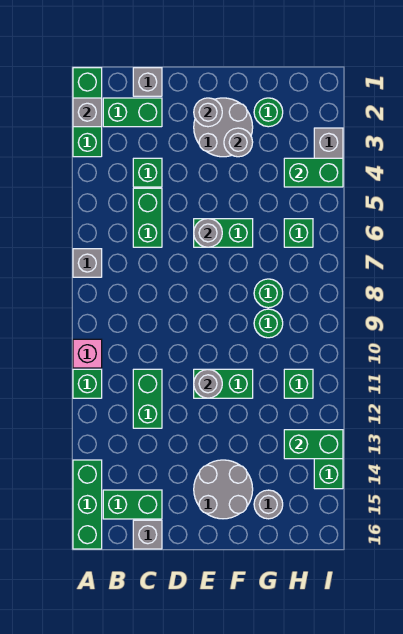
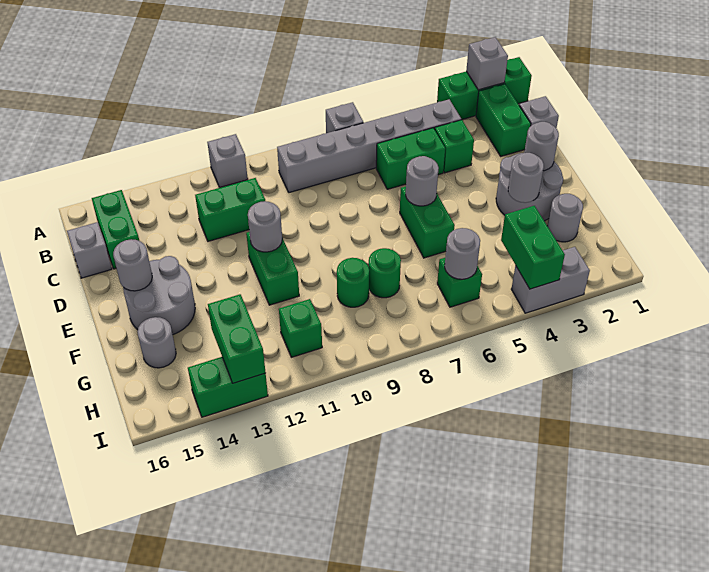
pink 1x1 brick [73,339,102,368] -> none
green 1x1 brick [73,369,102,398] -> grey 1x1 brick [207,134,248,188]
green 1x3 brick [73,460,102,549] -> none
none -> grey 1x6 brick [277,99,461,193]
none -> grey 1x1 round brick [113,239,152,291]
green 1x1 round brick [254,98,283,127] -> grey 1x1 round brick [547,194,583,242]
none -> grey 1x1 round brick [445,228,480,279]

